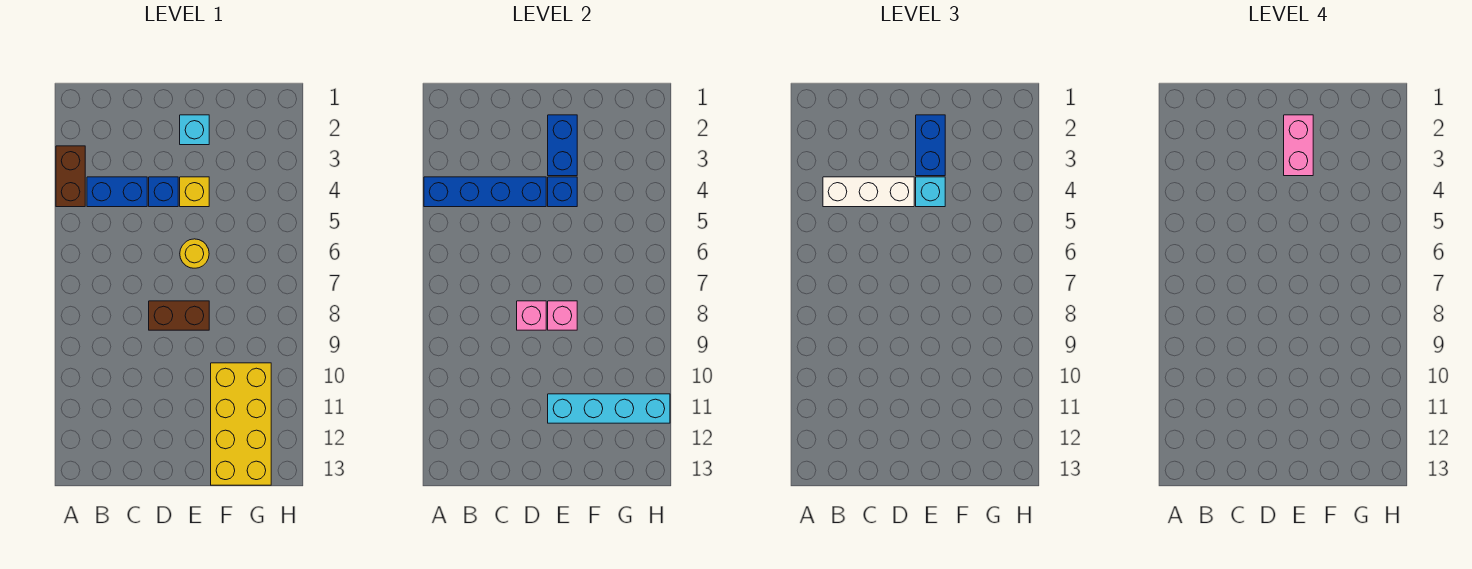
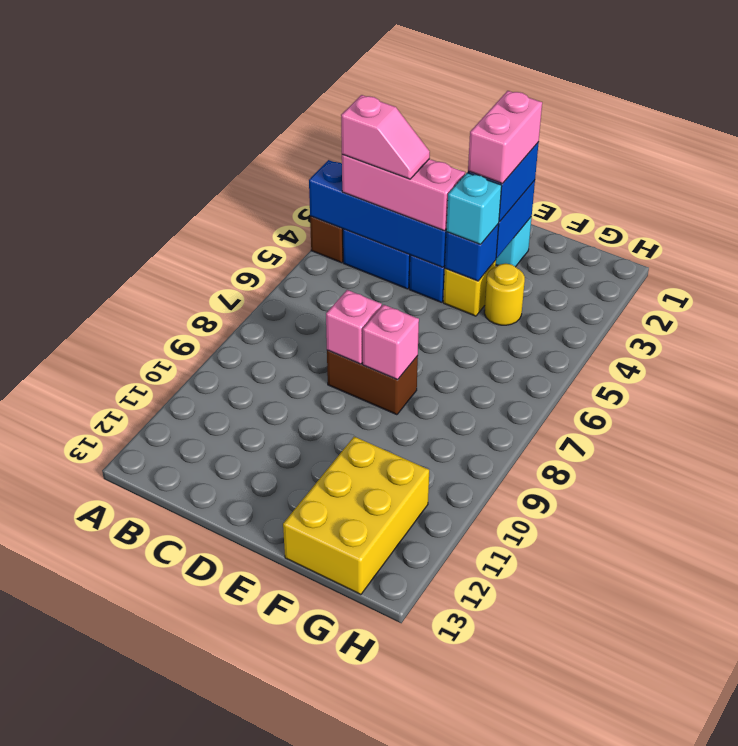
white 1x3 brick [823,177,914,207] -> pink 1x3 brick [342,154,465,231]
none -> pink 1x2 slope [341,95,430,179]
yellow 1x1 round brick [180,239,209,268] -> yellow 1x1 round brick moved to [484,264,525,325]
cyan 1x4 brick [548,394,670,423] -> none
yellow 2x4 brick [211,363,271,485] -> yellow 2x3 brick [283,437,429,594]

